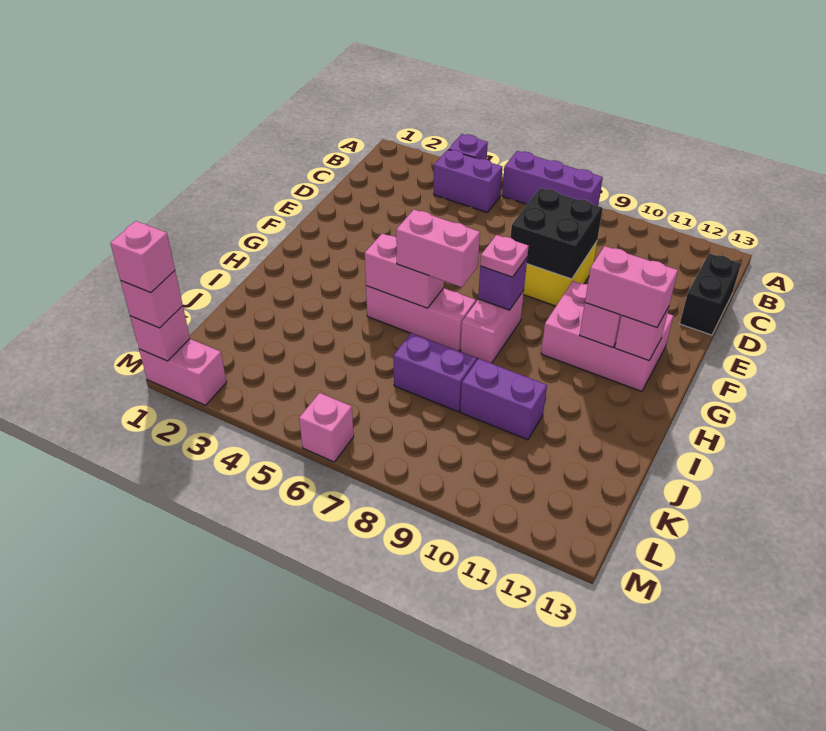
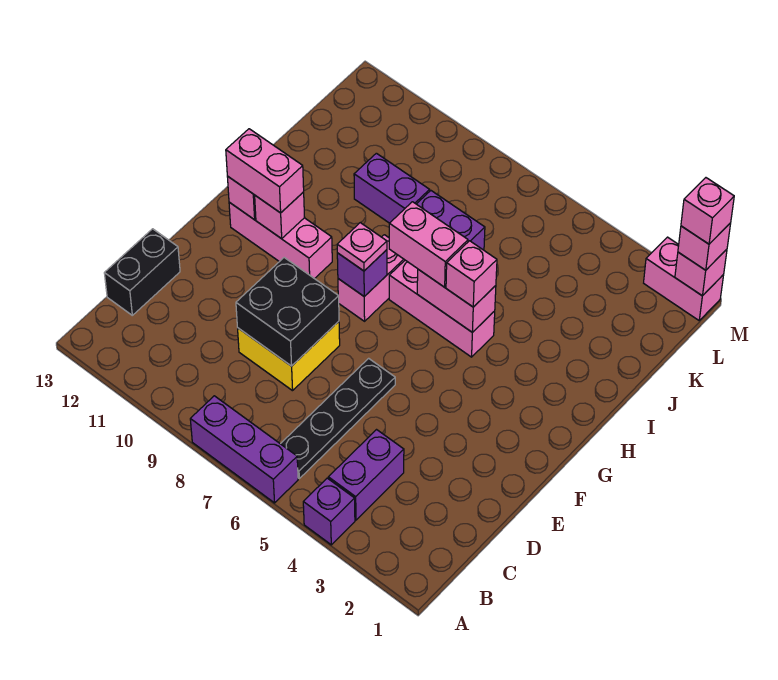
purple 1x2 brick [434,150,502,212] -> purple 1x2 brick turned to [328,430,404,520]
none -> black 1x4 plate [281,358,395,478]
pink 2x3 brick [541,281,673,391] -> pink 1x3 brick [229,202,332,279]
pink 1x1 brick [299,393,354,462] -> pink 1x1 brick moved to [446,241,497,307]

